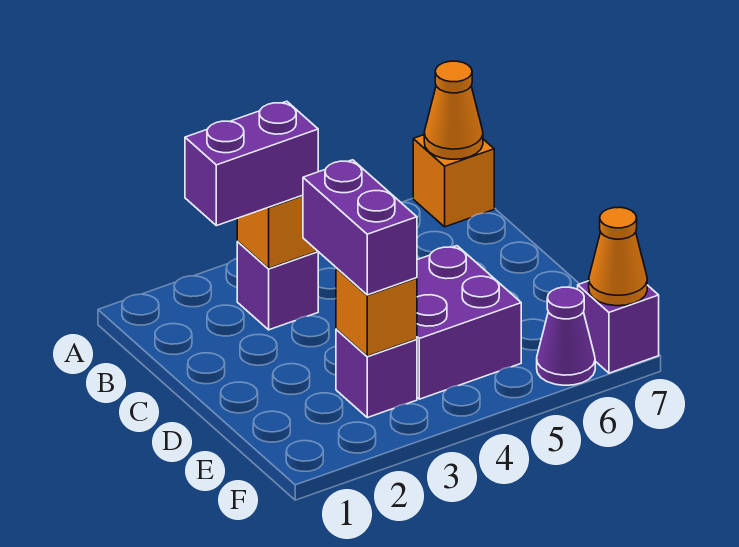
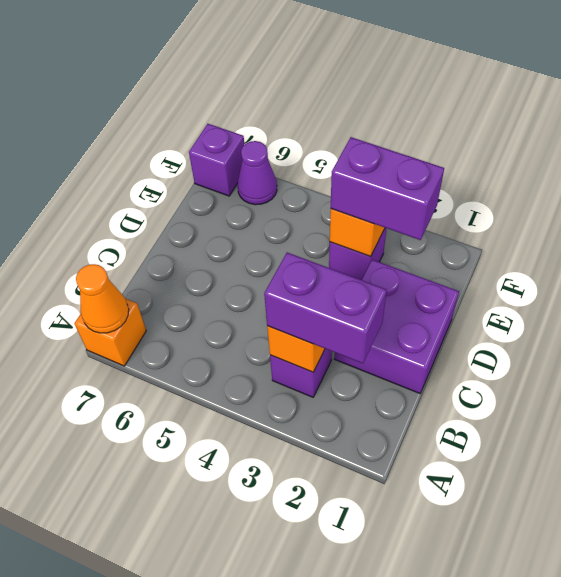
purple 1x2 brick [303,160,417,295] -> purple 1x2 brick turned to [331,137,444,240]
purple 2x2 brick [417,246,521,399] -> purple 2x2 brick moved to [334,260,459,393]
orange 1x1 cone [589,207,647,306] -> none

